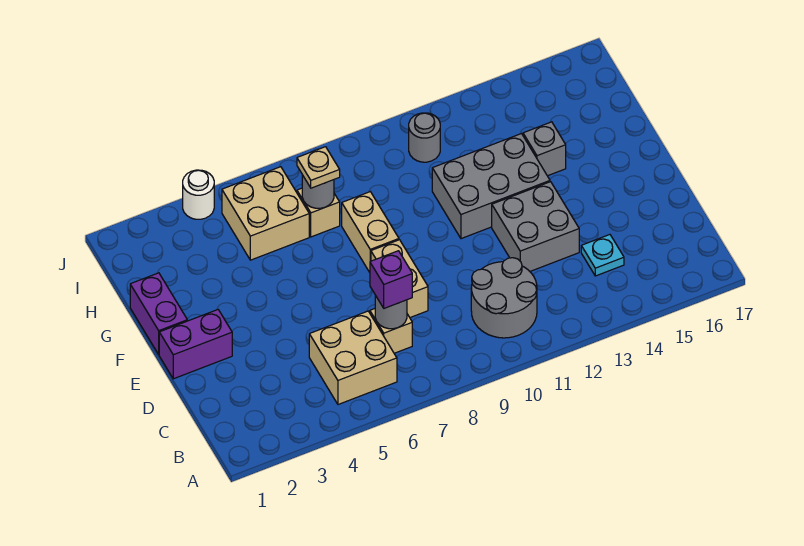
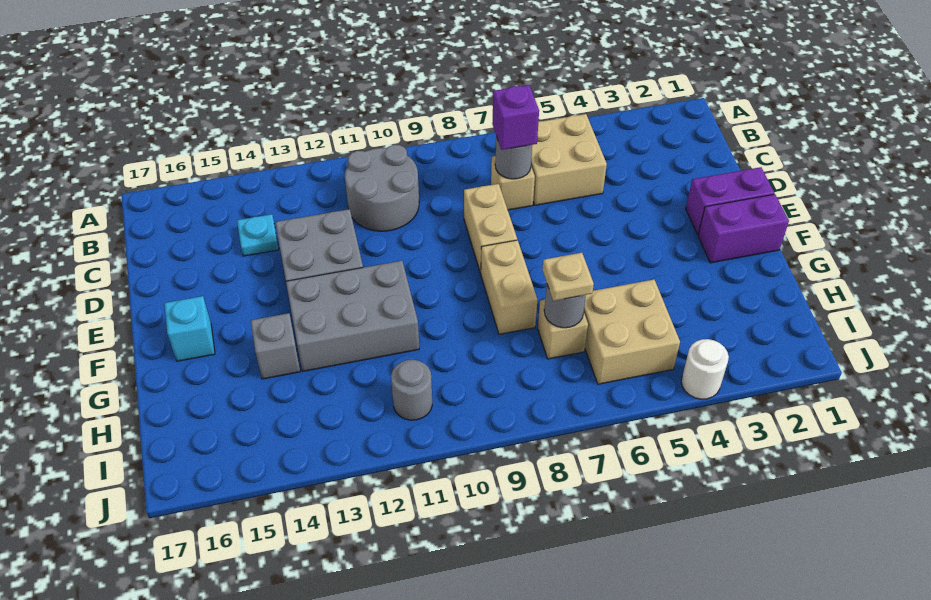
purple 1x2 brick [130,273,187,354] -> purple 1x2 brick turned to [698,194,789,263]
none -> cyan 1x1 brick [164,296,215,361]

